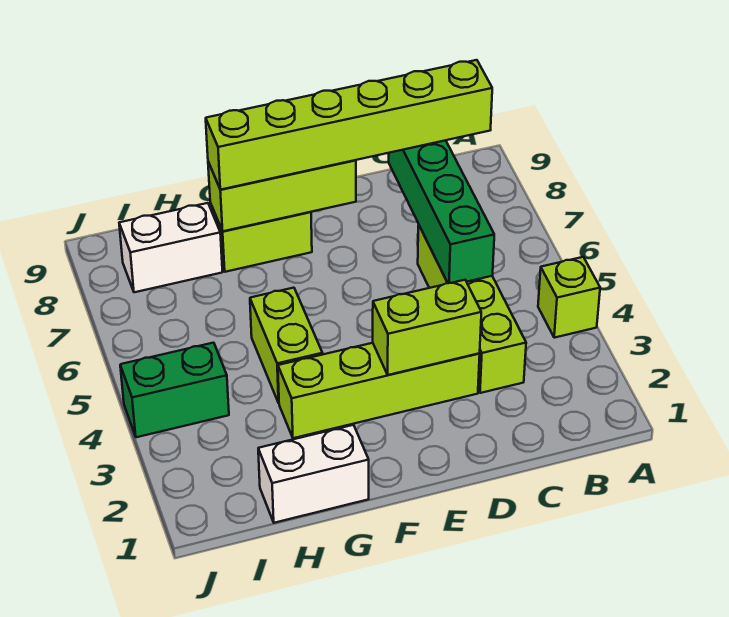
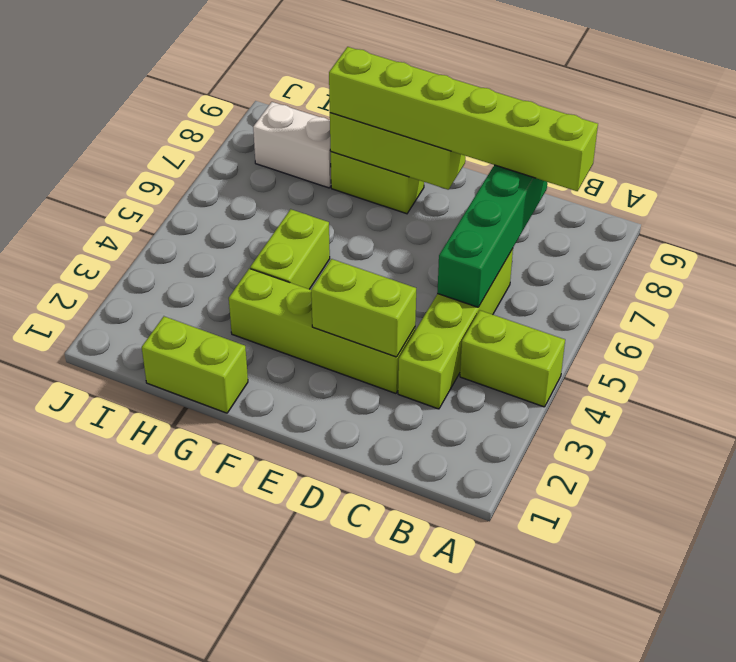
lime 1x1 brick [538,257,600,338] -> lime 1x2 brick [460,310,565,407]
white 1x2 brick [258,425,369,523] -> lime 1x2 brick [142,316,248,413]
green 1x2 brick [120,343,229,437] -> none

